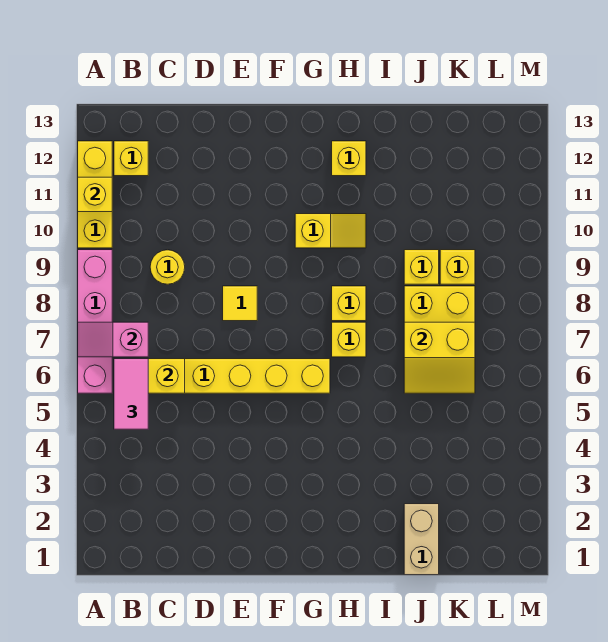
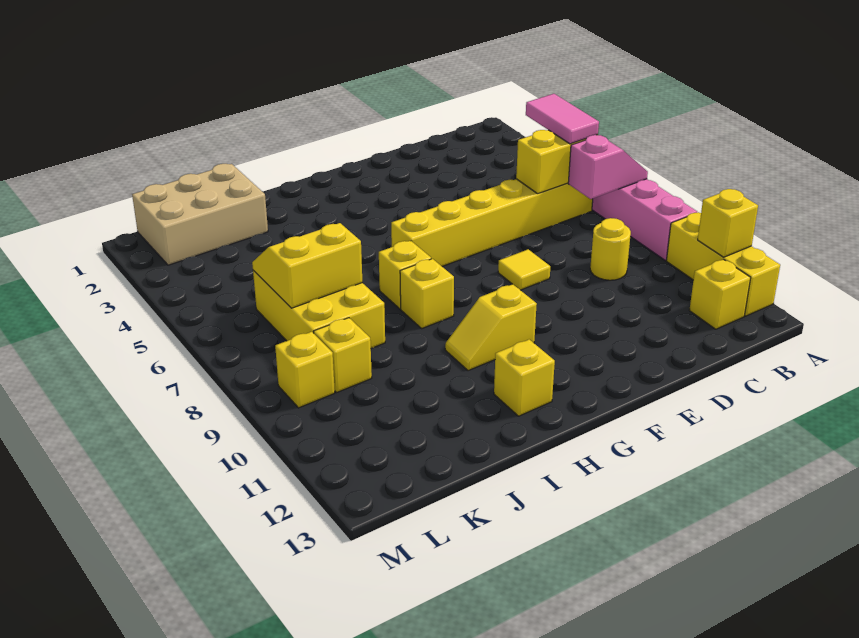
tan 1x2 brick [404,504,439,575] -> tan 2x3 brick [132,164,268,265]
yellow 1x1 brick [404,250,439,284] -> yellow 1x1 brick moved to [275,332,335,408]

